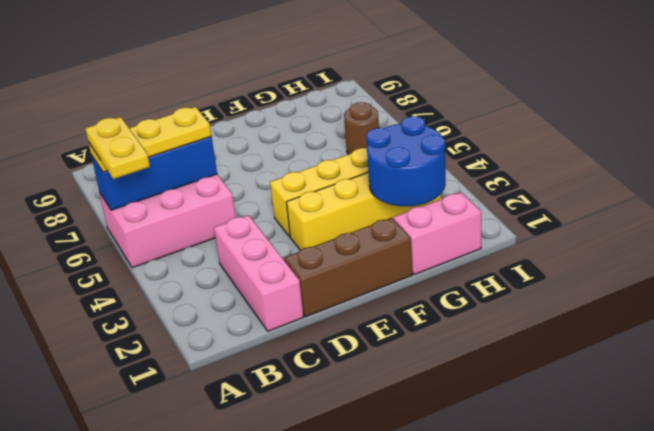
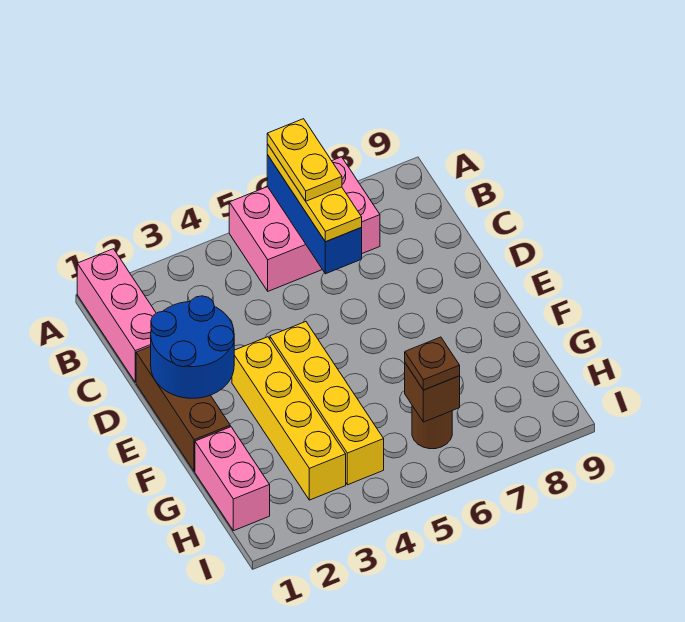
pink 2x3 brick [100,174,236,268] -> pink 2x3 brick turned to [229,157,380,291]
yellow 1x2 plate [85,117,150,179] -> yellow 1x2 plate turned to [267,119,342,201]
pink 1x3 brick [214,215,303,331] -> pink 1x3 brick turned to [77,249,156,382]
blue 2x2 round brick [366,116,446,206] -> blue 2x2 round brick moved to [151,296,234,398]
none -> brown 1x1 brick [405,363,460,422]
none -> brown 1x1 plate [405,337,460,390]

